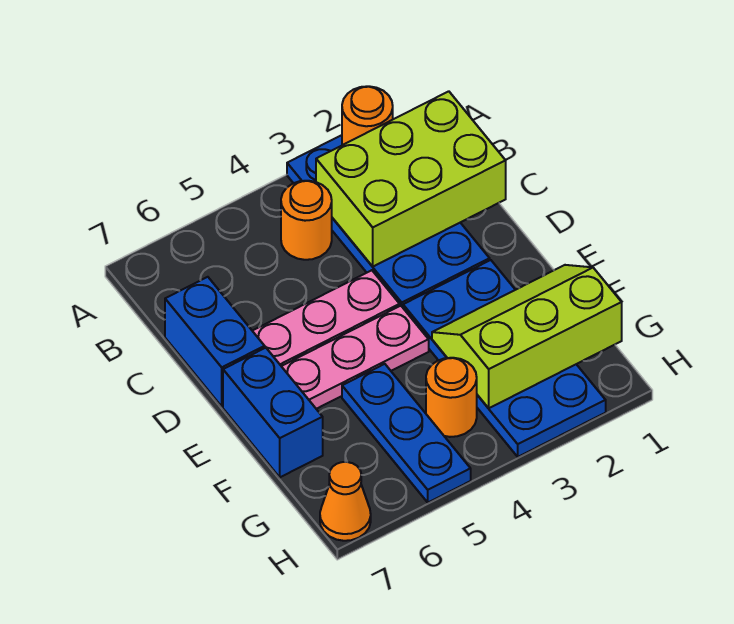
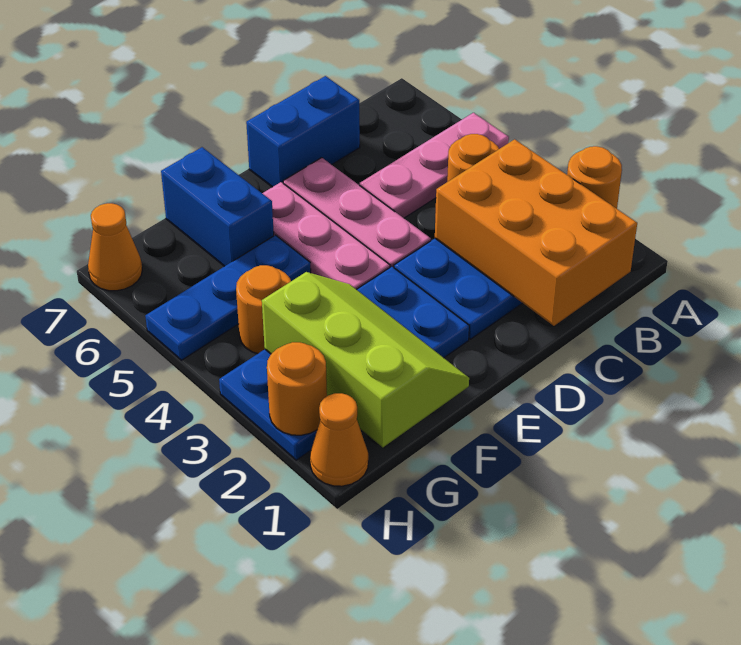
none -> pink 1x3 plate [360,113,509,218]
lime 2x3 brick [316,91,506,267] -> orange 2x3 brick [435,139,637,326]
blue 1x2 brick [223,348,323,477] -> blue 1x2 brick turned to [161,147,274,266]
none -> orange 1x1 cone [310,393,368,486]
none -> orange 1x1 round brick [267,342,327,435]

